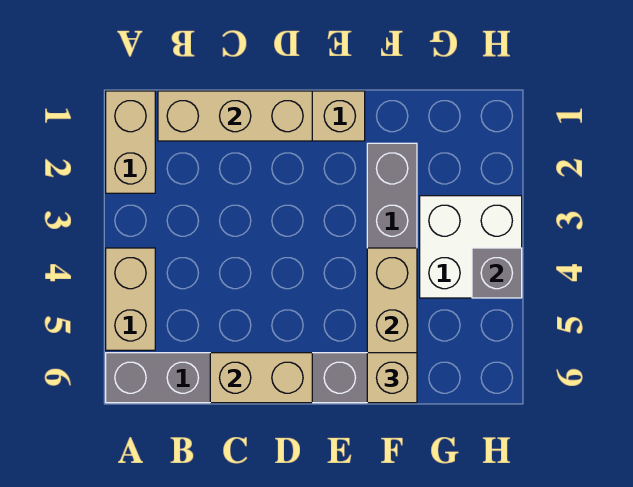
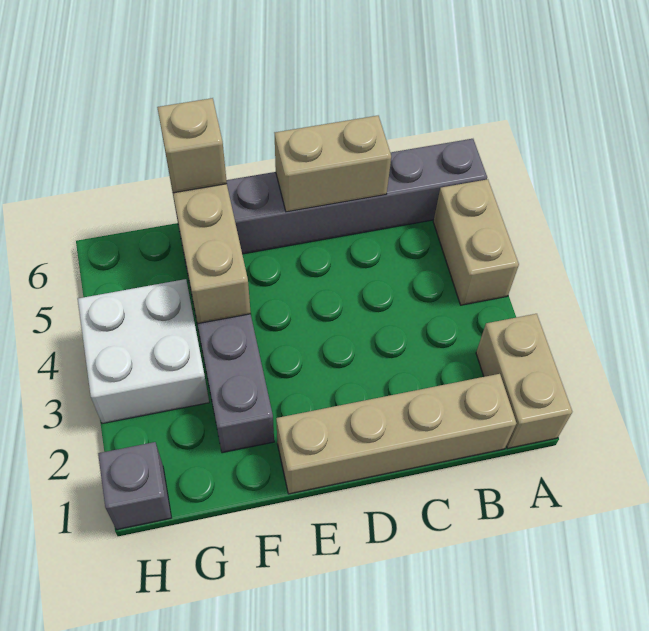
tan 1x3 brick [158,91,312,141] -> none
grey 1x1 brick [472,248,522,298] -> grey 1x1 brick moved to [98,442,171,530]

